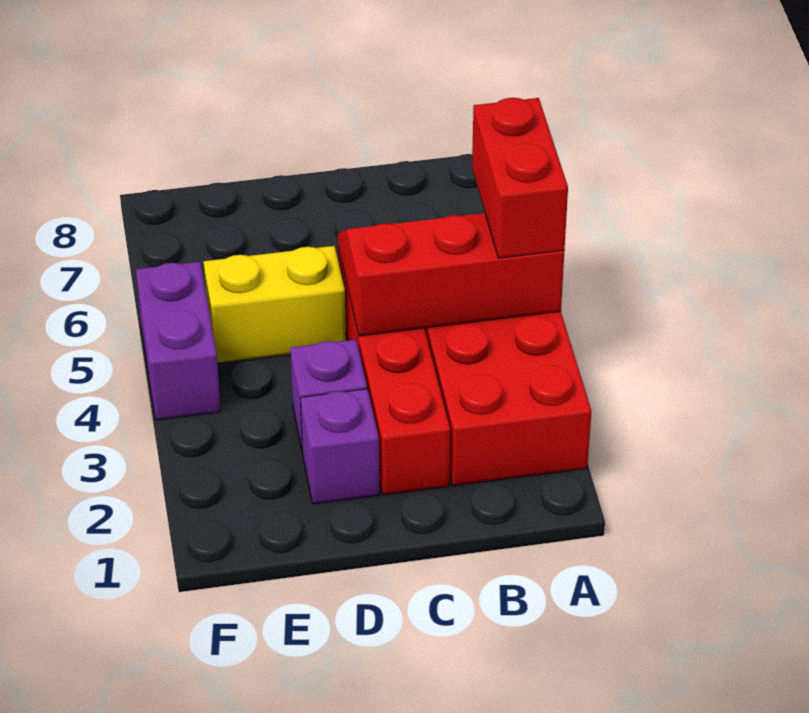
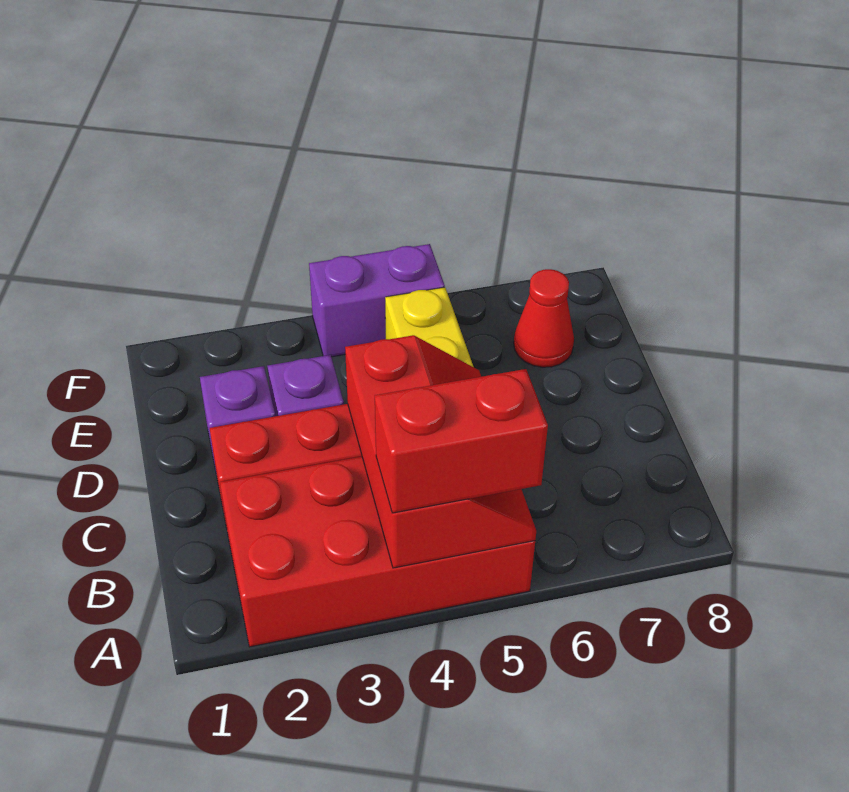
none -> red 1x1 cone [514,269,574,367]

